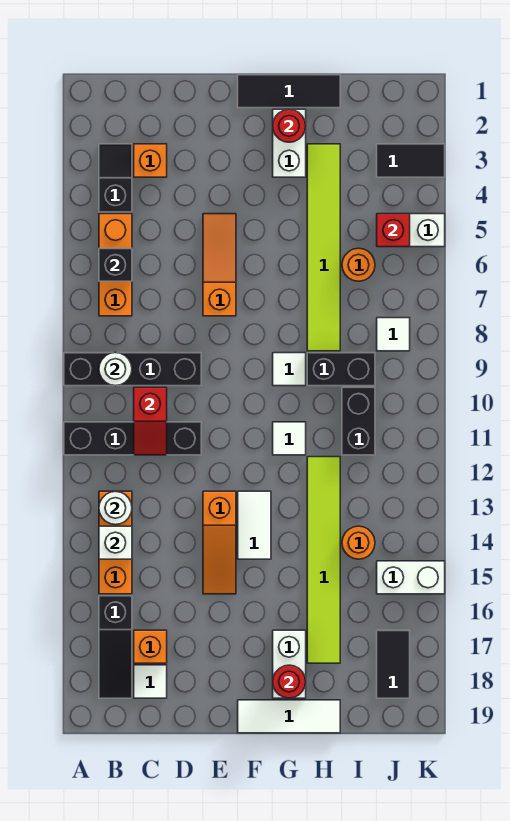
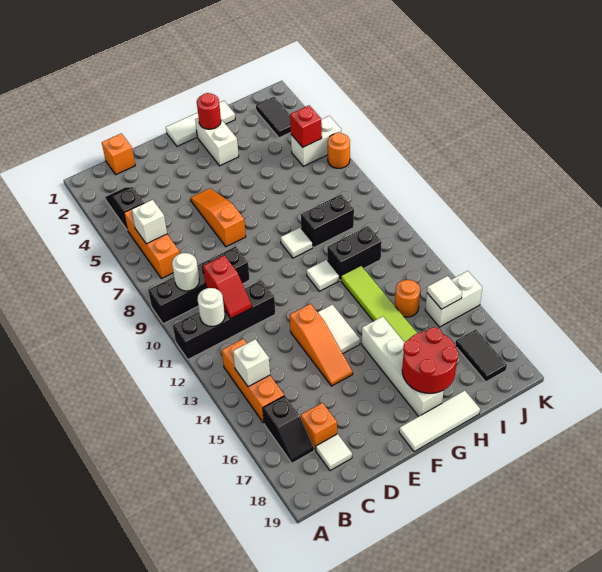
black 1x1 brick [99,248,132,281] -> white 1x1 brick [132,200,167,244]
white 1x1 round brick [99,492,132,525] -> white 1x1 round brick moved to [198,288,225,326]
black 1x3 slope [99,596,132,698] -> black 1x2 slope [263,396,314,463]
orange 1x1 brick [134,144,167,177] -> orange 1x1 brick moved to [102,133,135,175]
black 1x3 tile [238,75,340,108] -> white 1x3 tile [166,101,235,146]
white 1x2 brick [273,630,306,698] -> white 1x4 brick [362,316,444,416]
red 1x1 round brick [273,665,306,698] -> red 2x2 round brick [402,327,459,393]
lime 1x6 tile [307,144,340,351] -> none
orange 1x1 round brick [342,248,375,281] -> orange 1x1 round brick moved to [328,133,350,168]
black 1x2 brick [342,387,375,455] -> black 1x2 brick turned to [327,226,382,280]
black 1x2 tile [377,144,445,177] -> black 1x2 tile turned to [256,97,291,138]
white 1x1 tile [377,318,410,351] -> white 1x1 tile moved to [427,276,462,309]

